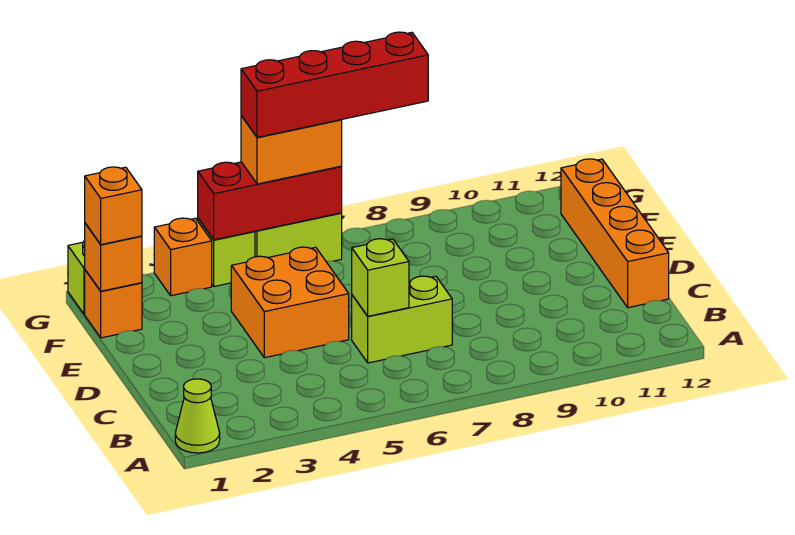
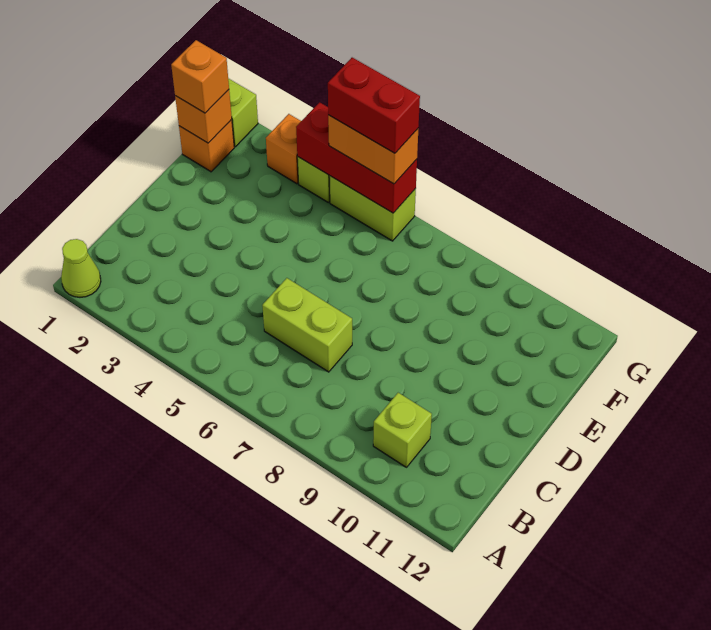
lime 1x1 brick [352,239,409,316] -> lime 1x1 brick moved to [373,393,432,467]
orange 1x4 brick [561,159,669,308] -> none
orange 2x2 brick [231,247,349,358] -> none
red 1x4 brick [241,32,428,137] -> red 1x2 brick [328,58,420,153]

